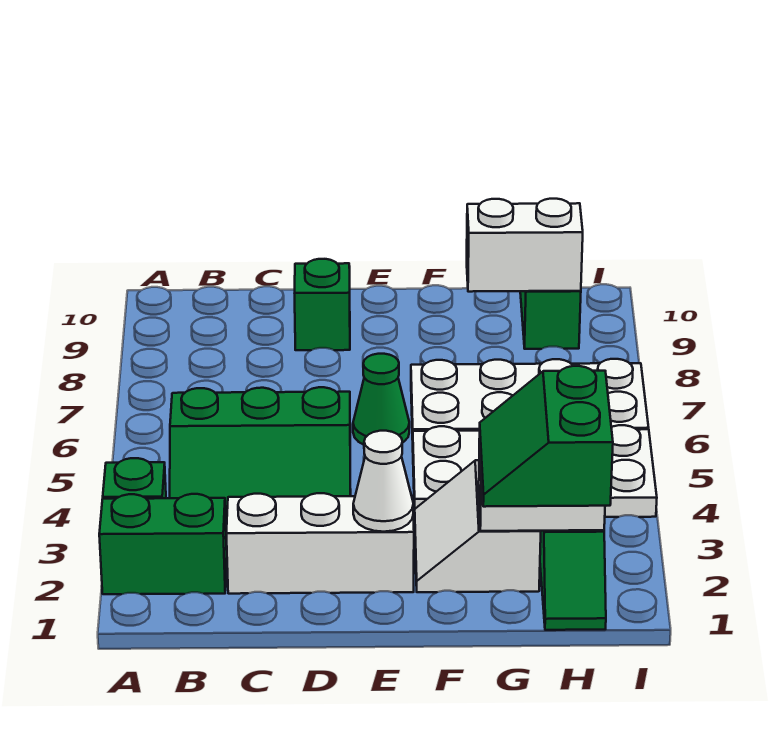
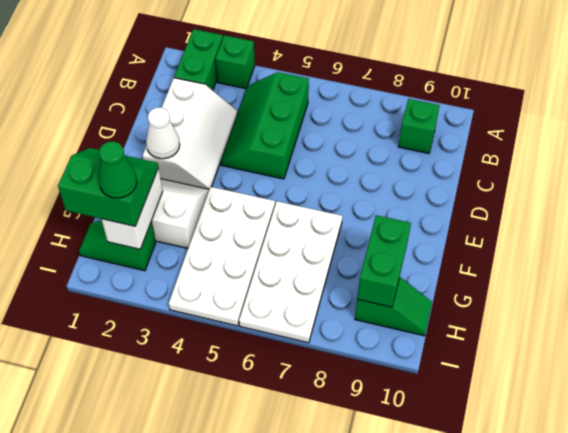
green 1x1 brick [295,259,350,350] -> green 1x1 brick moved to [398,99,440,154]
green 1x1 cone [353,354,409,445] -> green 1x1 cone moved to [99,142,137,198]
white 1x2 brick [467,199,583,292] -> green 1x2 brick [357,215,411,307]

